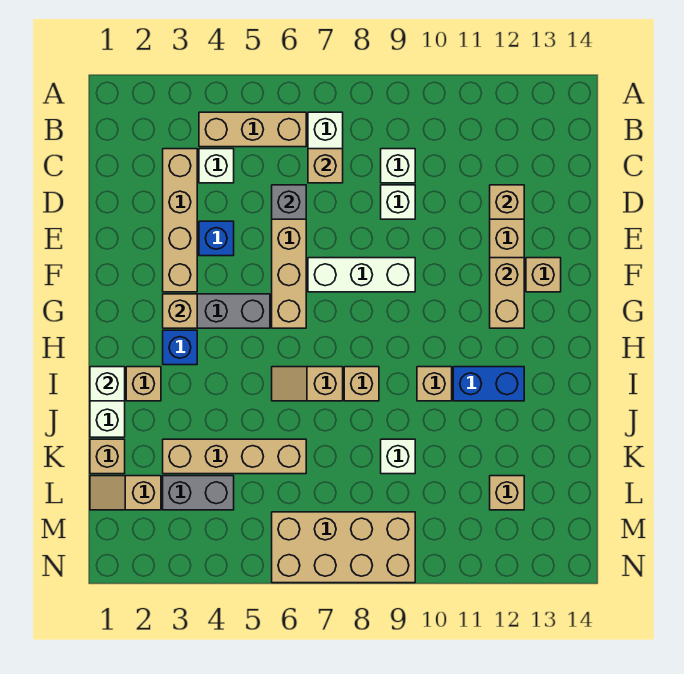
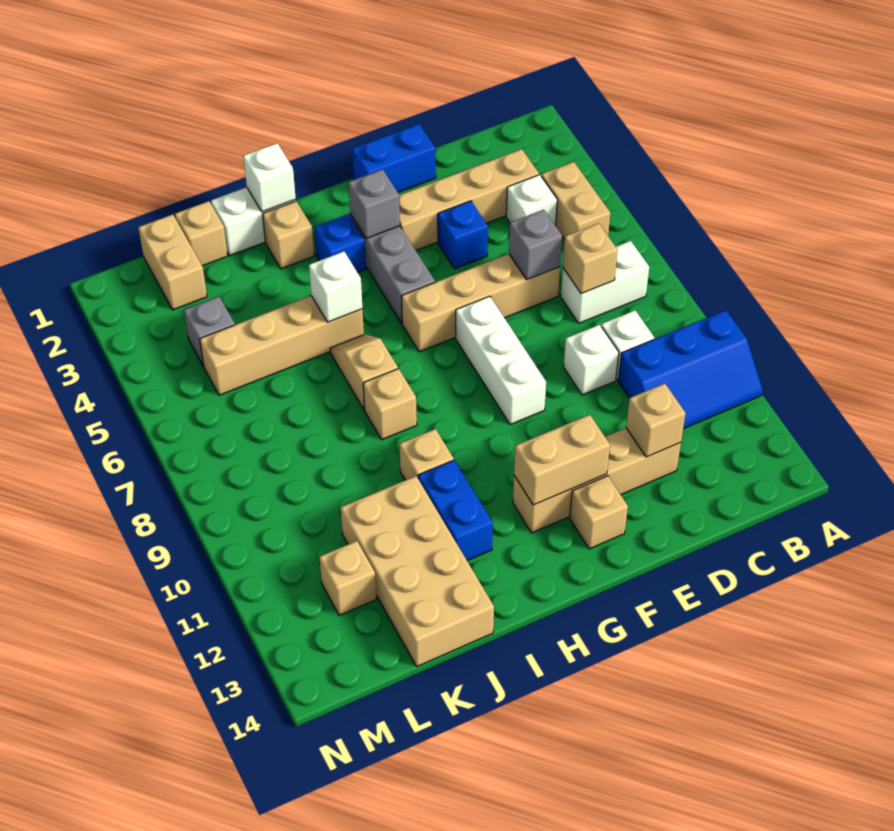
none -> blue 2x3 slope [618,310,763,429]
tan 1x3 brick [199,112,306,147] -> tan 1x2 brick [541,162,610,239]
none -> blue 1x2 brick [352,124,436,192]
tan 1x1 brick [163,294,197,328] -> grey 1x1 brick [348,169,400,239]
tan 1x4 brick [163,439,306,474] -> tan 1x4 brick turned to [200,296,364,395]
white 1x1 brick [381,439,415,474] -> white 1x1 brick moved to [309,252,362,322]
tan 1x2 slope [90,476,161,510] -> tan 1x2 brick [138,214,207,310]
grey 1x2 brick [163,476,234,510] -> grey 1x1 brick [184,297,235,366]
tan 2x4 brick [272,512,415,583] -> tan 2x4 brick moved to [341,476,494,666]

